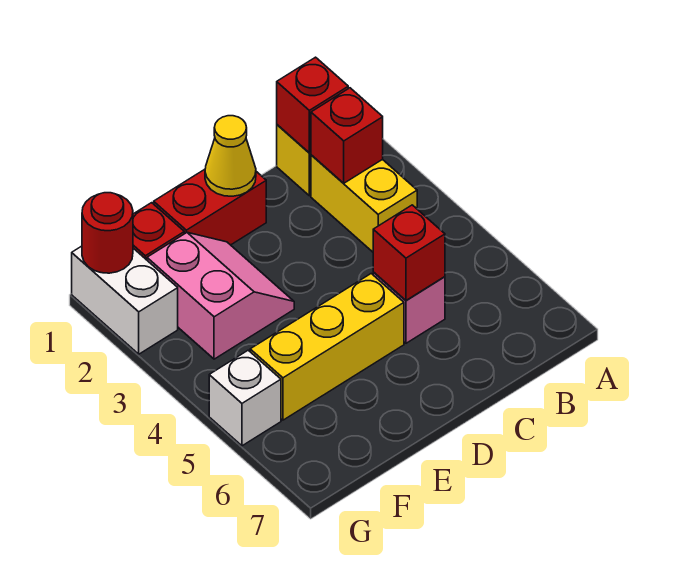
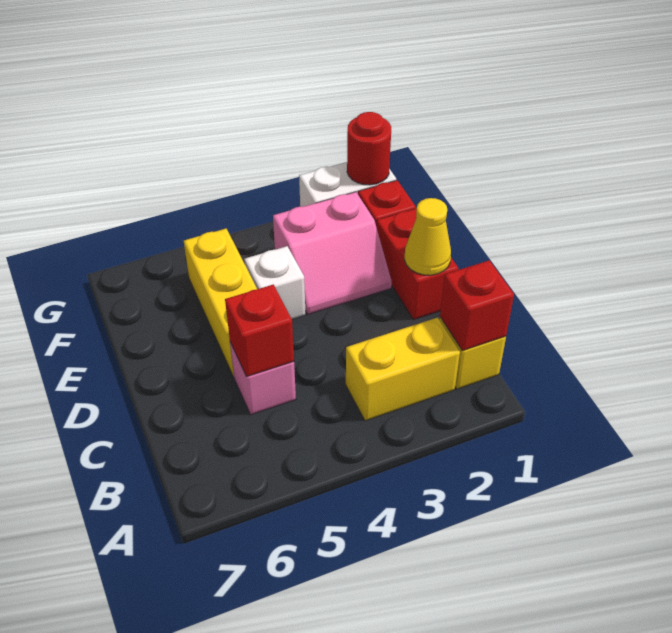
red 1x1 brick [311,88,383,183] -> none
white 1x1 brick [209,350,281,446] -> white 1x1 brick moved to [244,246,306,319]

